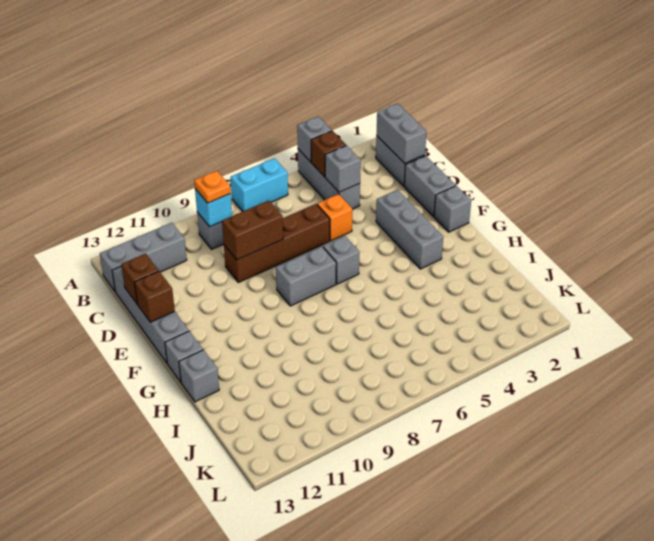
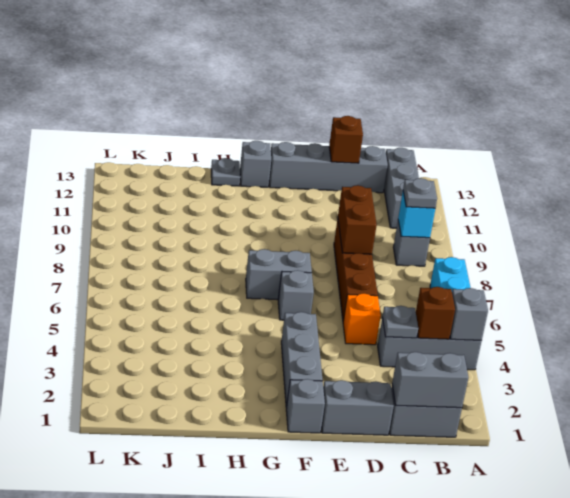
orange 1x1 plate [194,171,230,203] -> grey 1x1 plate [403,178,437,208]
grey 1x1 brick [325,146,361,192] -> grey 1x1 plate [383,306,418,338]
grey 1x3 brick [376,190,443,269] -> grey 1x3 brick turned to [281,312,322,408]
brown 1x1 brick [134,271,175,322] -> none
grey 1x2 brick [276,247,336,306] -> grey 1x2 brick turned to [246,249,312,300]
grey 1x1 brick [179,350,219,402] -> grey 1x1 plate [211,158,240,186]

